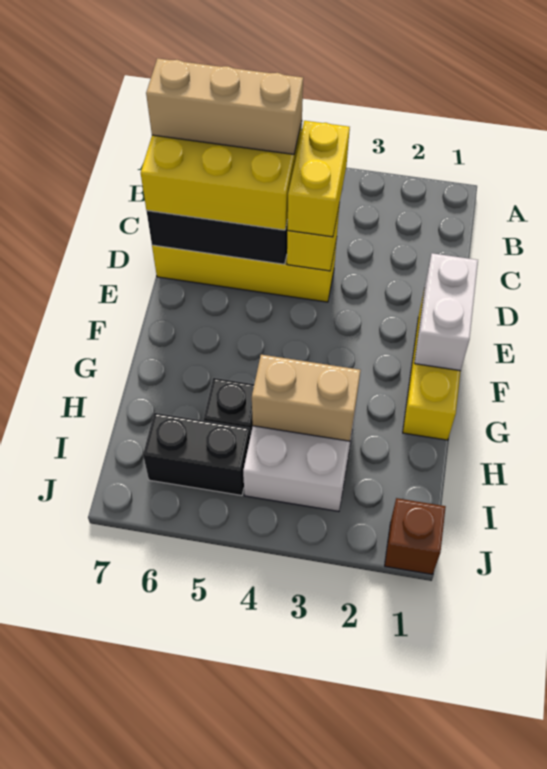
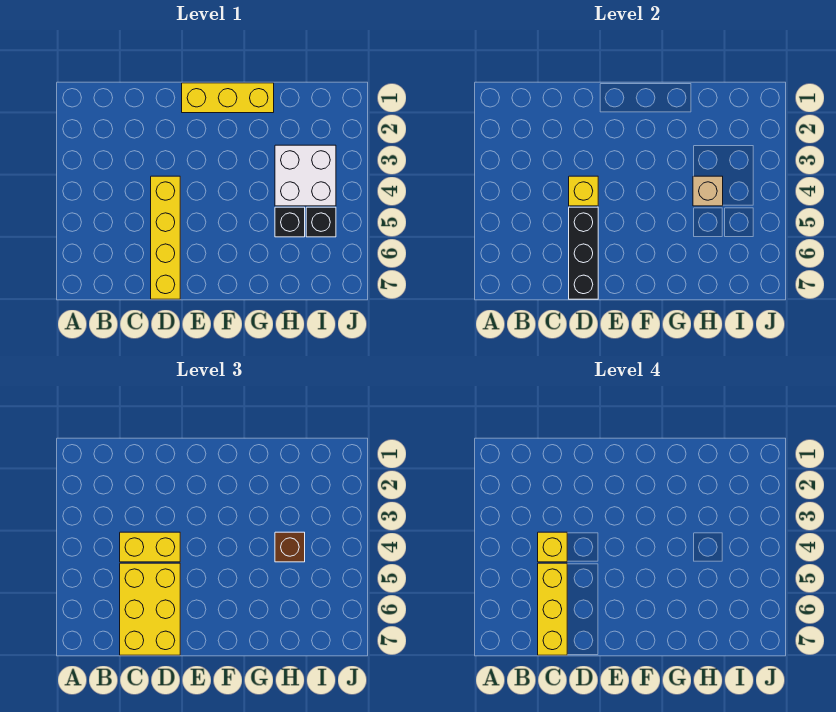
none -> yellow 1x1 brick [538,532,567,562]
tan 1x3 brick [146,58,303,154] -> yellow 1x3 brick [538,563,567,655]
white 1x2 brick [414,253,478,371] -> none
tan 1x2 brick [252,355,361,441] -> tan 1x1 brick [693,176,723,206]
black 1x2 brick [143,413,250,496] -> black 1x1 brick [306,207,336,237]
brown 1x1 brick [385,498,446,574] -> brown 1x1 brick moved to [275,532,305,562]

